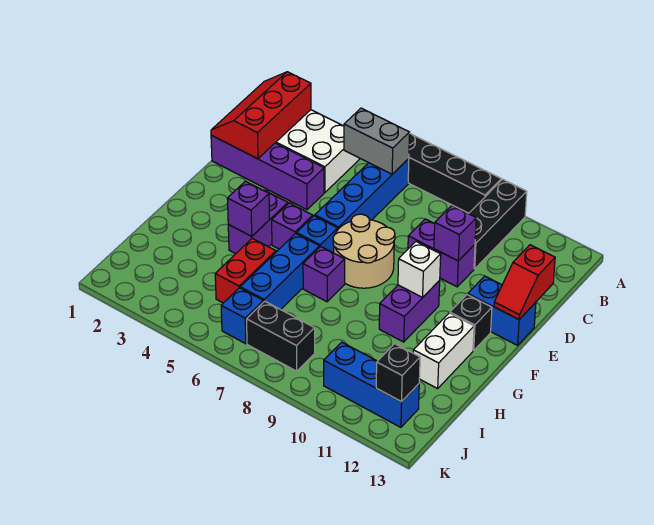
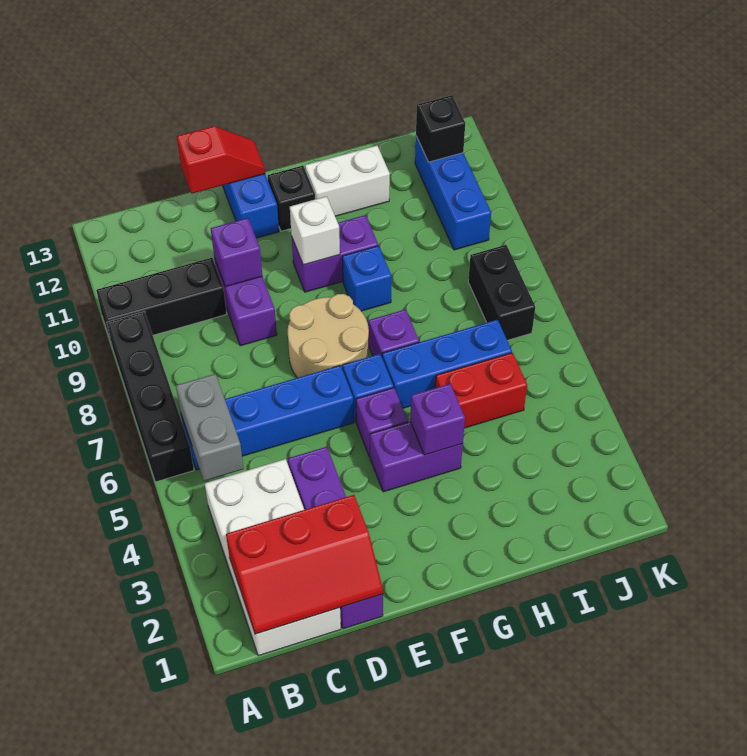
blue 1x1 brick [221,288,263,344] -> blue 1x1 brick moved to [342,246,392,311]

